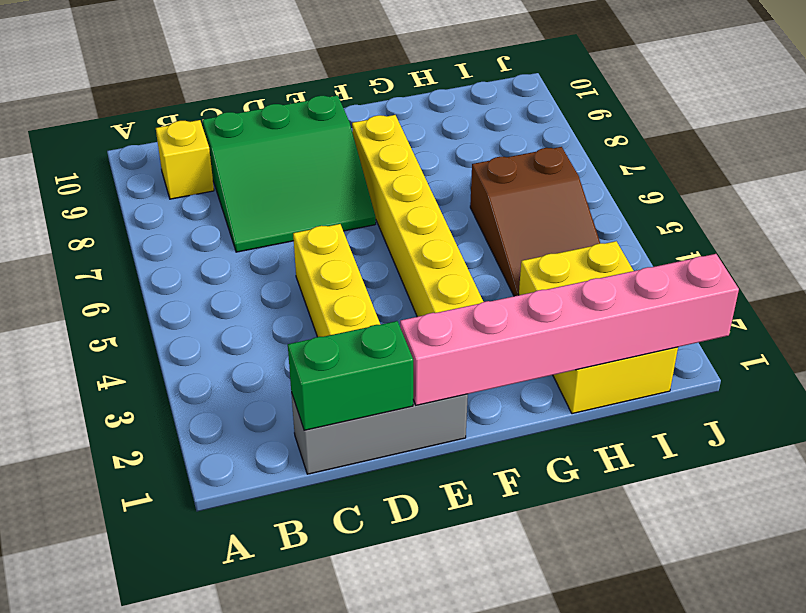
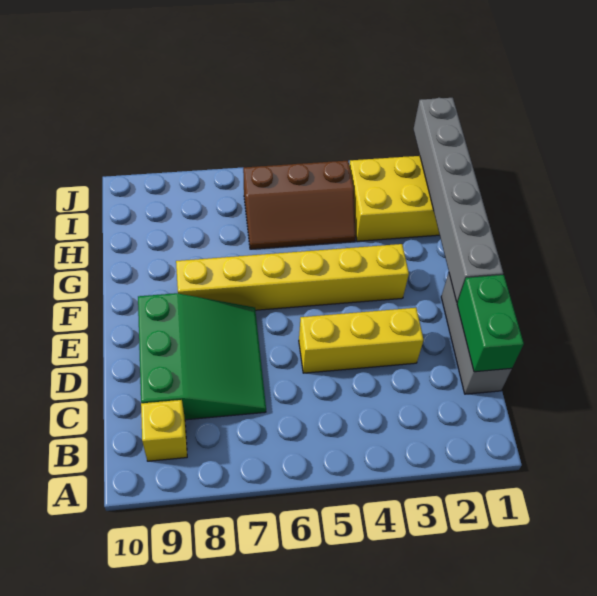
pink 1x6 brick [400,254,739,405] -> grey 1x6 brick [413,98,503,302]
brown 2x3 slope [470,147,600,296] -> brown 2x3 slope turned to [243,161,356,249]

